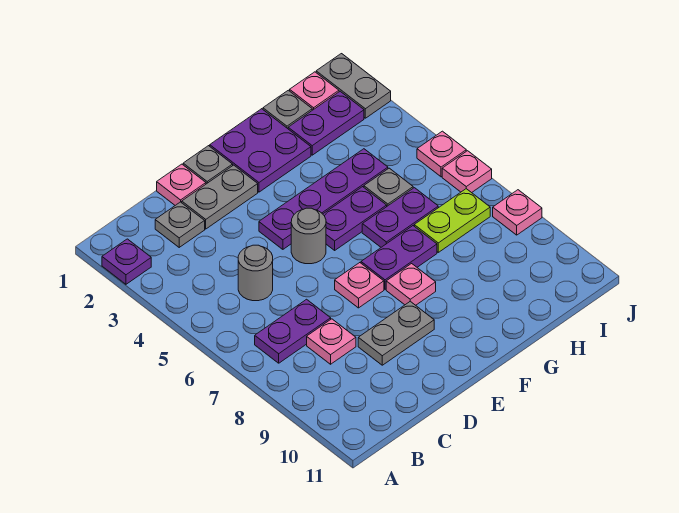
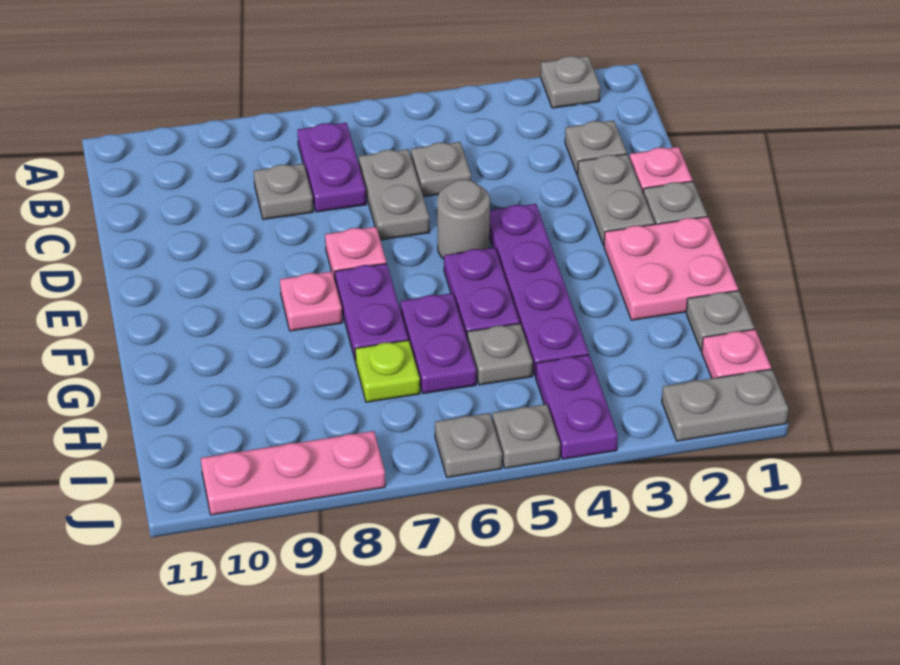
purple 1x1 plate [102,239,151,284] -> grey 1x1 plate [541,56,600,108]
grey 1x1 round brick [238,245,273,301] -> grey 1x1 plate [411,142,471,197]
pink 1x1 plate [307,319,356,364] -> grey 1x1 plate [254,164,313,219]
grey 1x2 plate [358,301,434,365] -> grey 1x2 plate moved to [359,149,430,240]
purple 2x2 plate [210,109,311,192] -> pink 2x2 plate [604,217,738,320]
purple 1x2 plate [288,91,364,155] -> purple 1x2 plate moved to [536,355,618,459]
lime 1x2 plate [414,189,490,252] -> lime 1x1 plate [355,340,420,402]
pink 1x1 plate [417,131,466,177] -> grey 1x1 plate [492,404,560,468]
pink 1x1 plate [442,151,492,193] -> grey 1x1 plate [435,413,502,478]
pink 1x1 plate [493,190,542,235] -> pink 1x3 plate [201,431,385,515]

